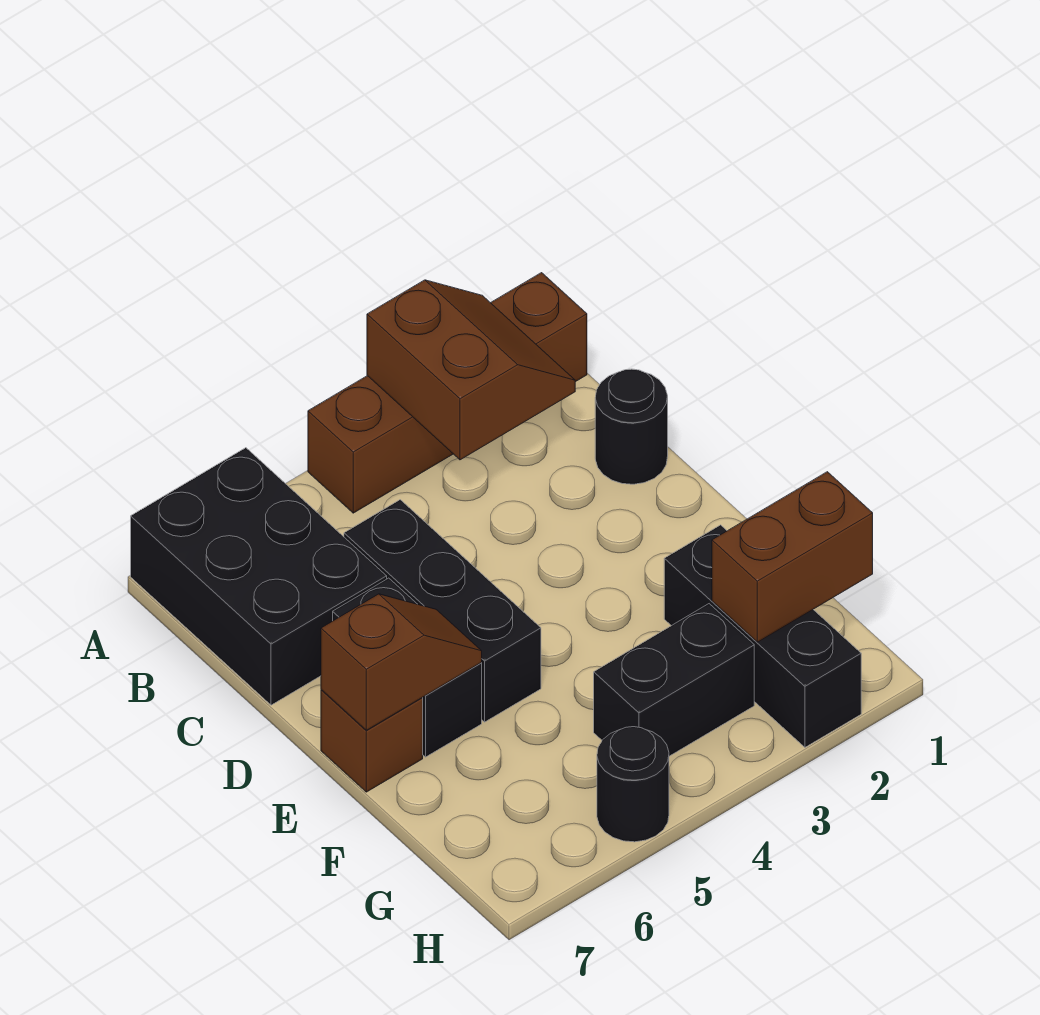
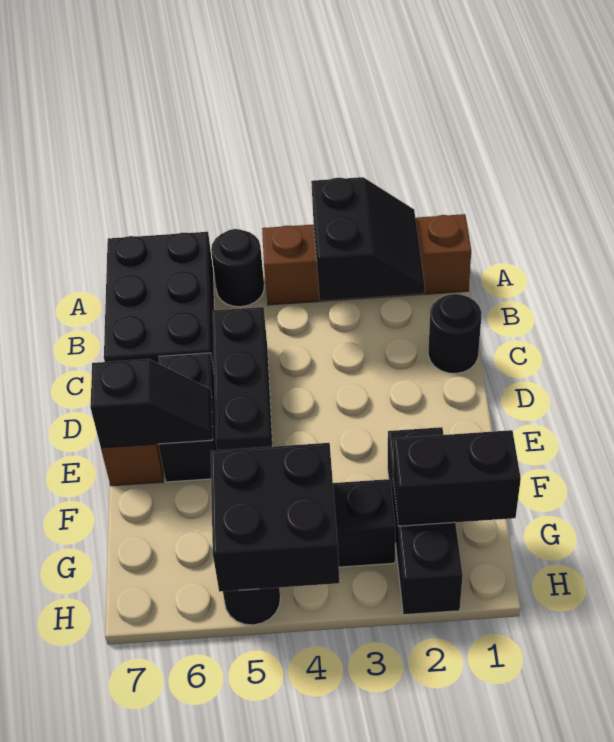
brown 2x2 slope [367,280,575,460] -> black 2x2 slope [311,177,425,301]
none -> black 1x1 round brick [211,229,264,307]
brown 1x2 slope [321,594,482,730] -> black 1x2 slope [90,359,213,448]
brown 1x2 brick [712,472,873,642] -> black 1x2 brick [393,430,521,526]
none -> black 2x2 brick [211,443,339,592]

